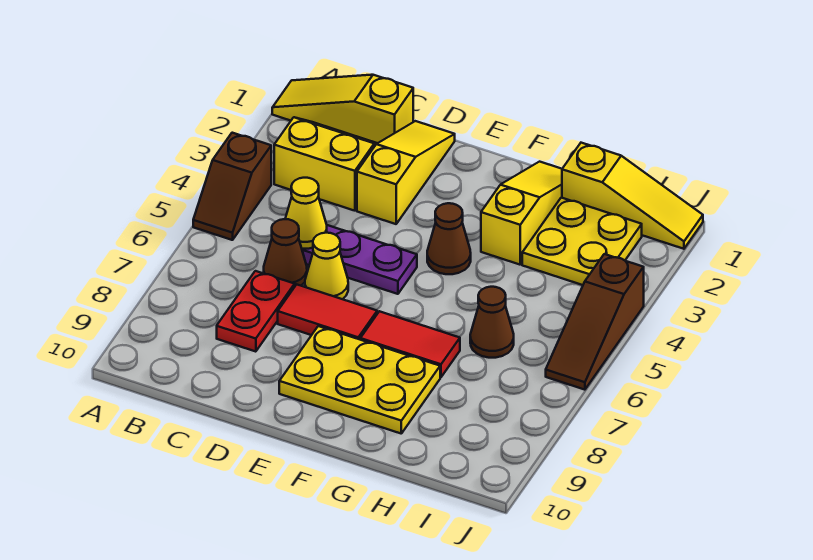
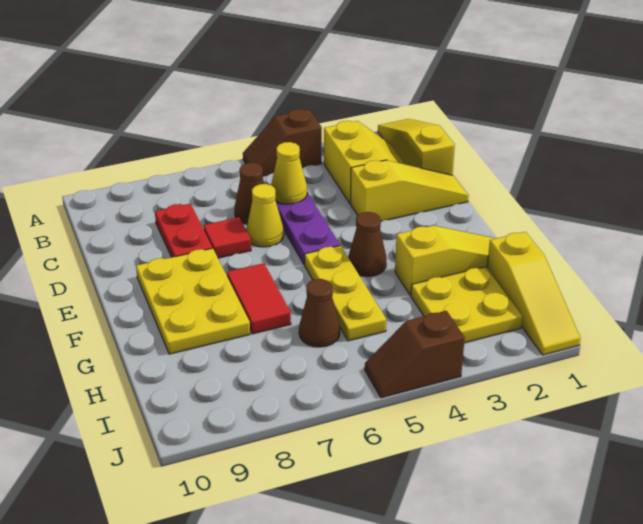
red 1x2 plate [217,271,295,352] -> red 1x2 plate turned to [155,204,212,257]
red 1x2 tile [278,285,377,339] -> red 1x1 tile [203,217,251,258]
none -> yellow 1x3 plate [305,246,386,341]
brown 1x3 slope [546,254,644,390] -> brown 1x2 slope [365,311,465,398]

